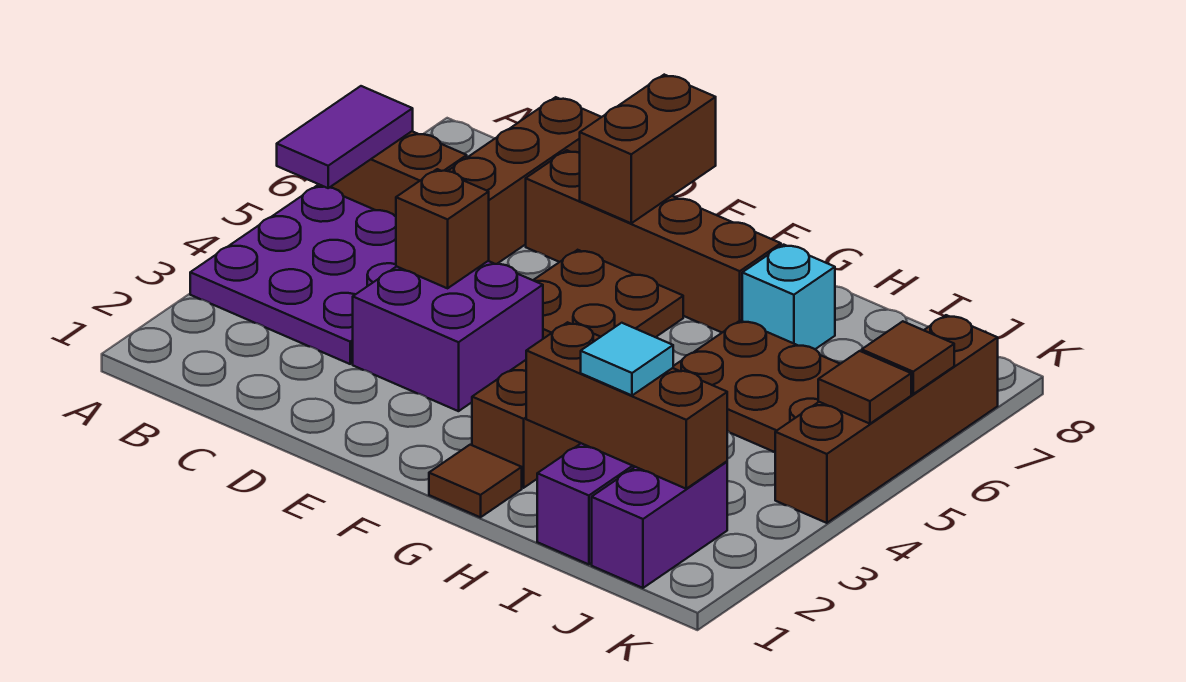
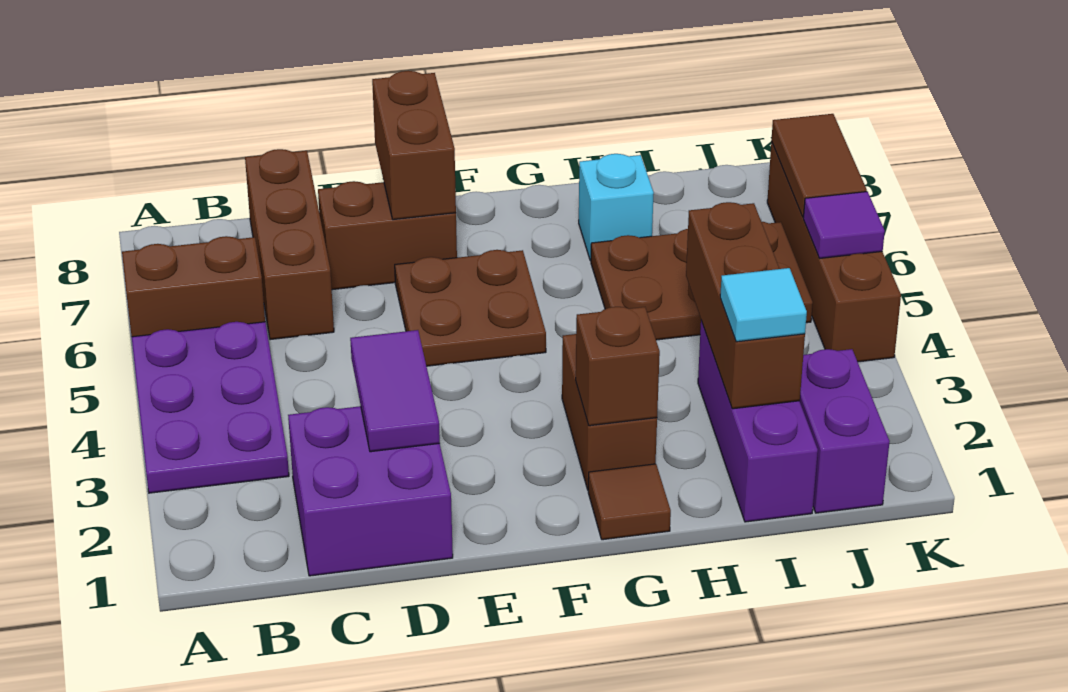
purple 3x3 plate [190,185,396,364] -> purple 2x3 plate [132,322,289,493]
purple 1x2 tile [277,86,413,188] -> purple 1x2 tile moved to [350,330,440,452]
purple 2x2 brick [353,261,543,411] -> purple 2x2 brick moved to [288,406,453,576]
brown 1x1 brick [396,169,489,288] -> brown 1x1 brick moved to [576,307,660,426]
brown 1x4 brick [526,150,781,332] -> brown 1x2 brick [318,181,457,290]
brown 1x3 brick [526,322,727,489] -> brown 1x3 brick turned to [686,202,805,409]
brown 1x1 tile [818,351,911,424] -> purple 1x1 tile [803,192,885,258]
brown 1x1 tile [862,321,954,394] -> brown 1x2 tile [771,114,867,217]

